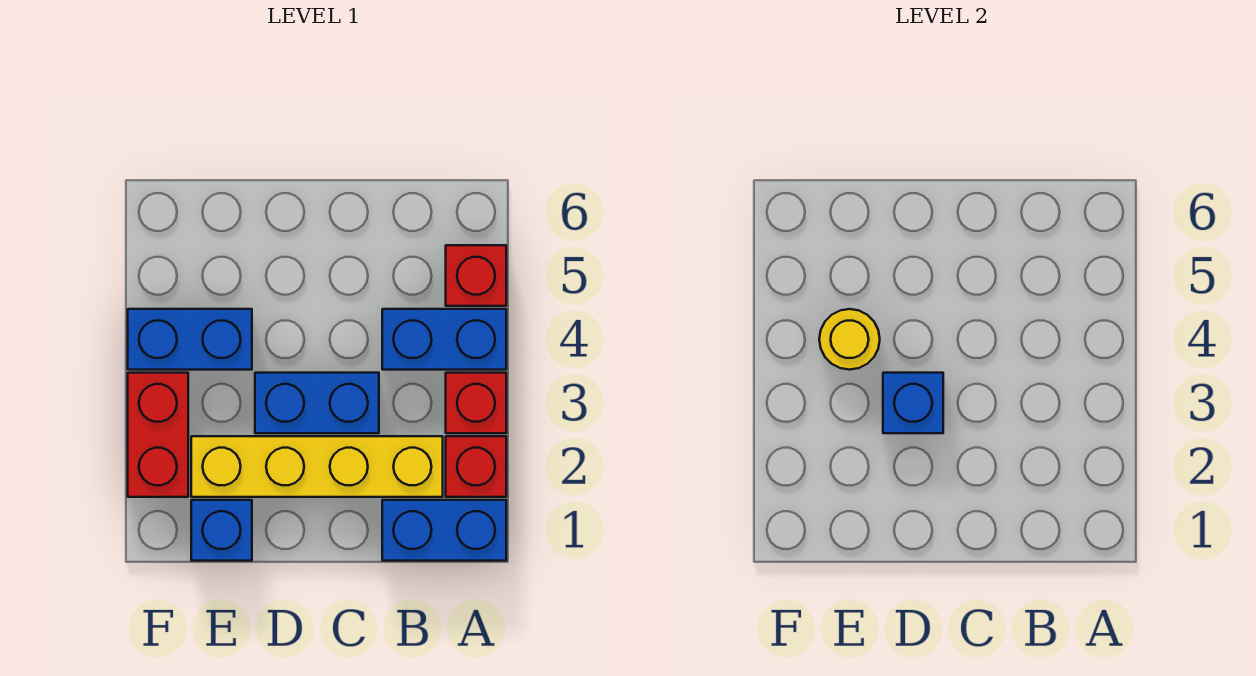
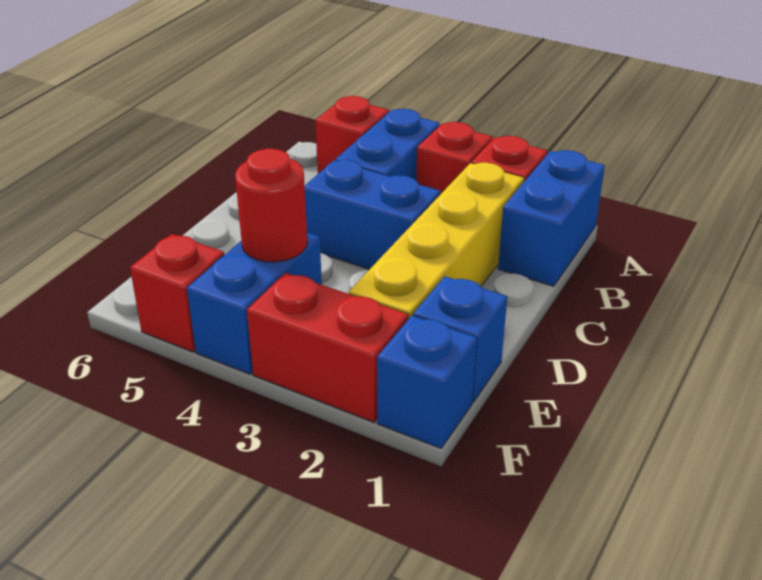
blue 1x2 brick [255,373,379,433] -> blue 1x2 brick turned to [305,160,441,270]
blue 1x1 brick [883,373,943,433] -> blue 1x1 brick moved to [377,316,477,448]
yellow 1x1 round brick [819,309,880,370] -> red 1x1 round brick [235,149,307,262]
none -> red 1x1 brick [130,234,225,352]

